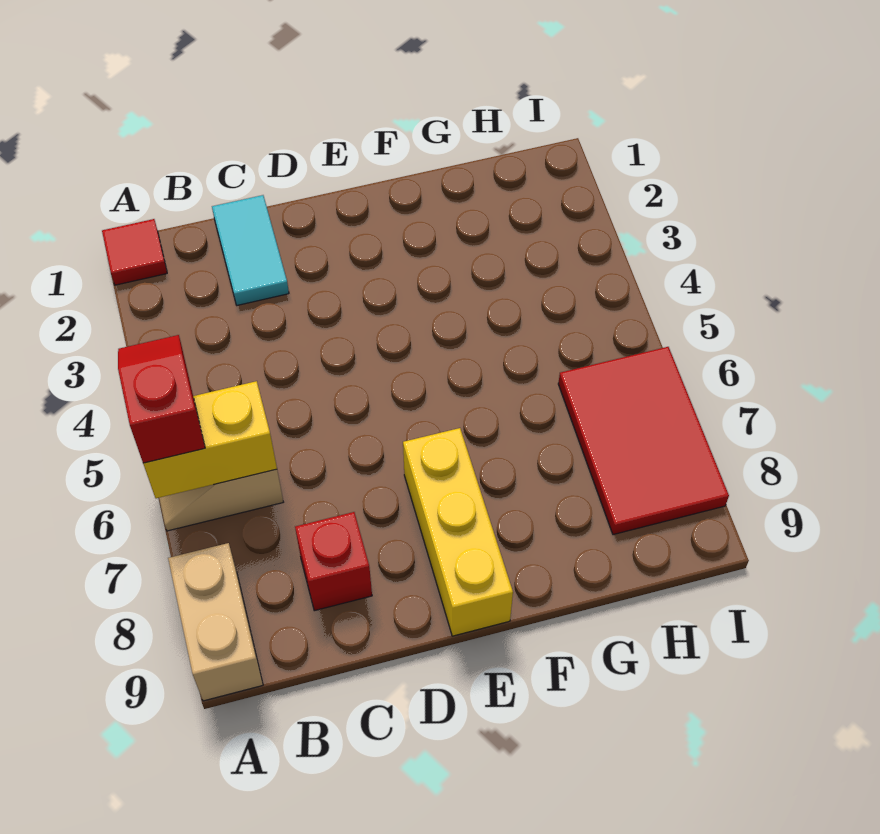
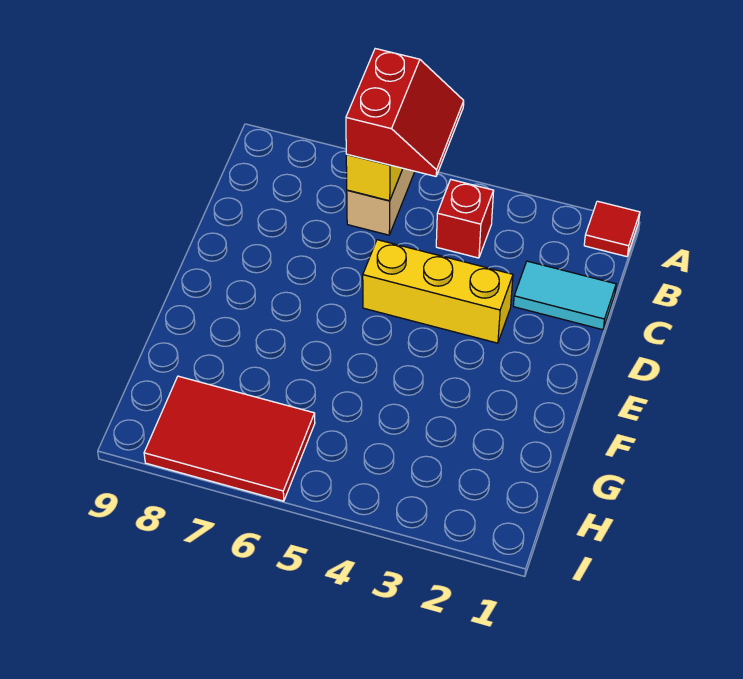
red 1x2 slope [118,335,205,463] -> red 2x2 slope [346,49,464,176]
tan 1x2 brick [168,543,263,701] -> none
red 1x1 brick [295,512,372,611] -> red 1x1 brick moved to [436,180,494,258]
yellow 1x3 brick [403,428,513,636] -> yellow 1x3 brick moved to [363,240,513,343]

